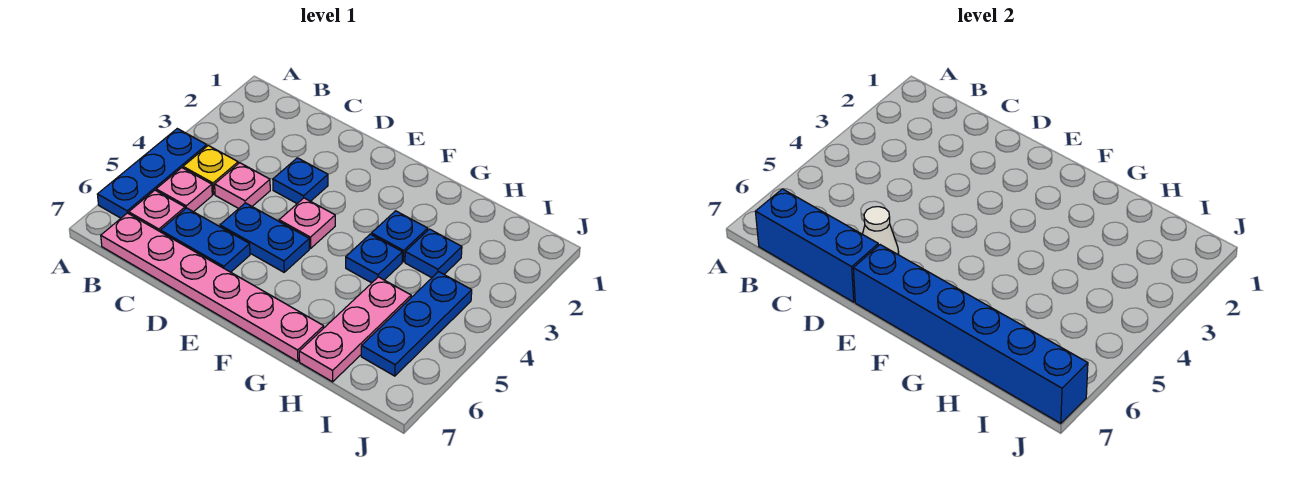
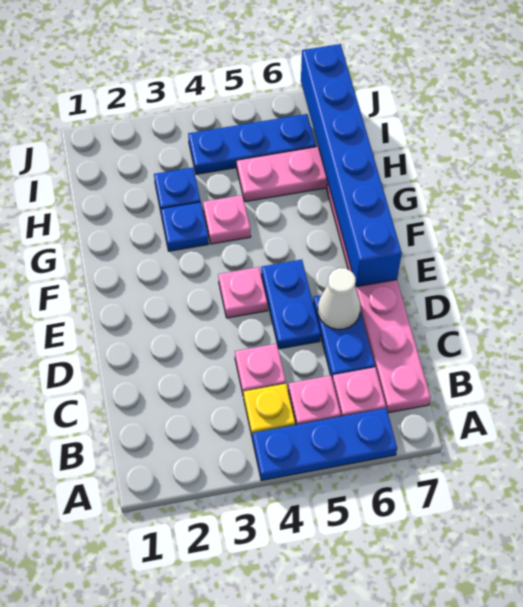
blue 1x3 brick [755,189,878,302] -> none
blue 1x1 plate [273,158,328,204] -> none
blue 1x1 plate [346,234,402,283] -> pink 1x1 plate [203,195,251,244]

